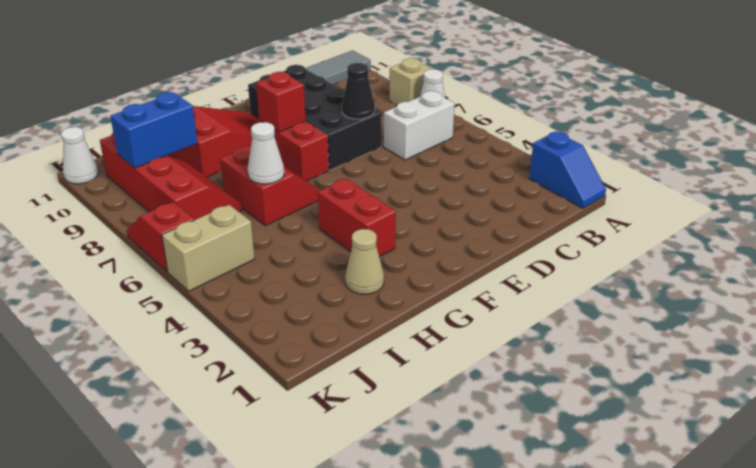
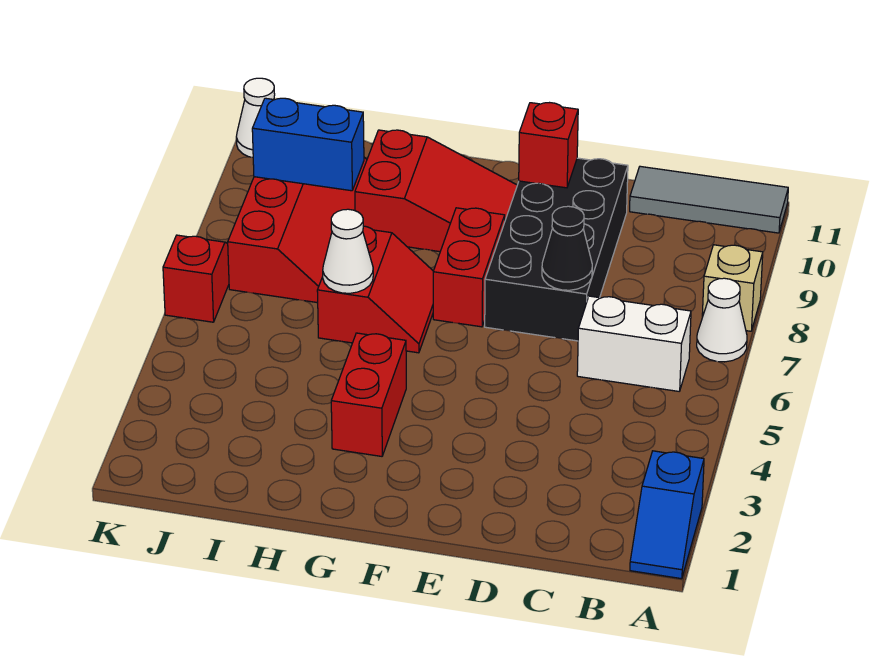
red 1x1 brick [256,72,306,132] -> red 1x1 brick moved to [519,103,578,188]
tan 1x1 cone [345,229,384,294] -> none
tan 1x2 brick [162,205,255,291] -> none

